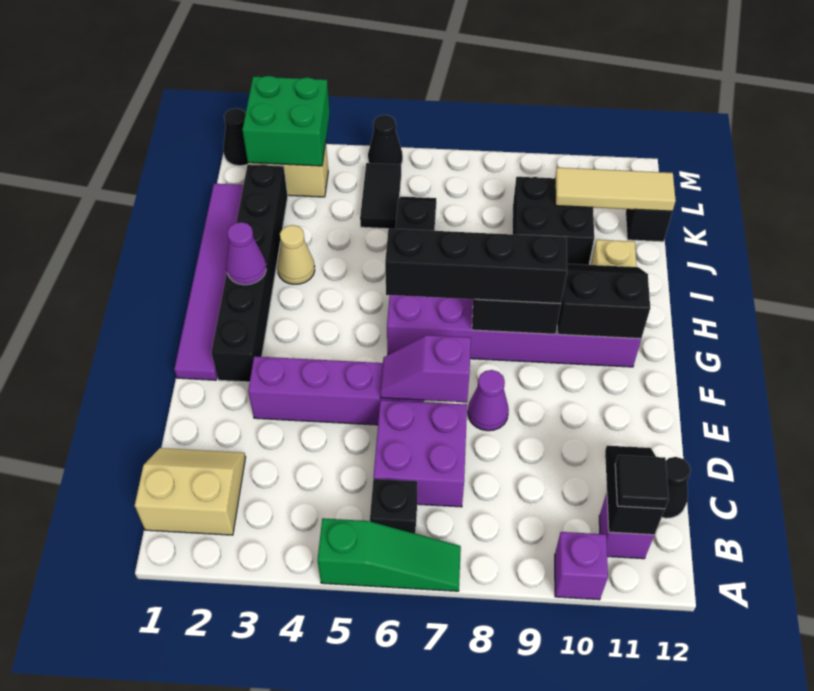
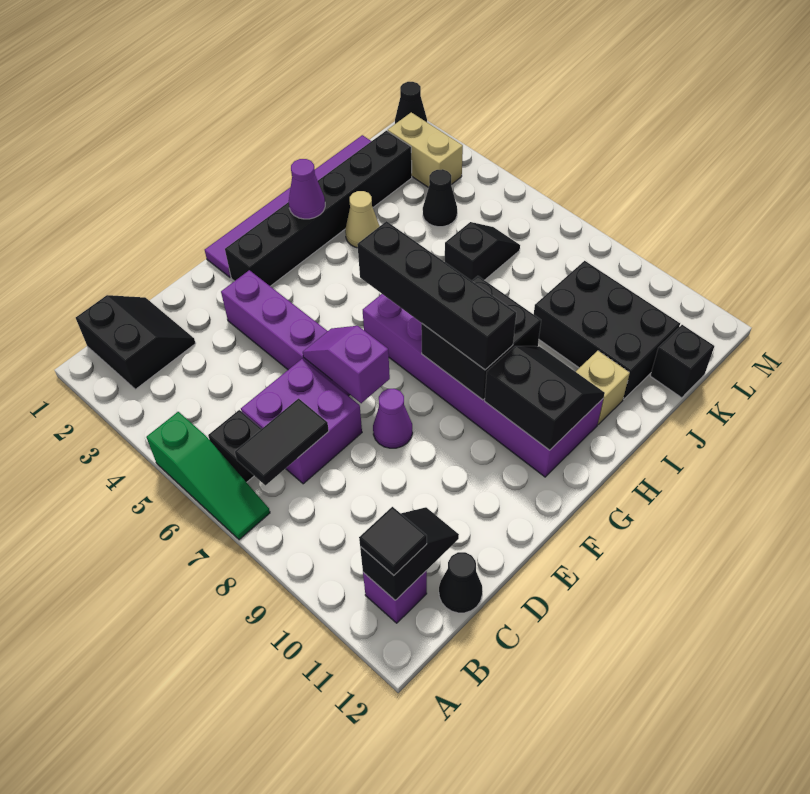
purple 1x1 brick [555,532,608,600] -> none
tan 2x2 slope [135,448,246,535] -> black 2x2 slope [76,295,196,389]
black 2x2 brick [512,177,594,265] -> black 2x3 brick [534,261,680,399]
black 1x2 tile [360,163,401,229] -> black 1x2 tile moved to [235,399,329,485]
tan 1x3 tile [555,168,676,211] -> none
green 2x2 brick [242,76,330,166] -> none
black 1x1 cone [368,115,403,165] -> black 1x1 cone moved to [423,169,457,227]

